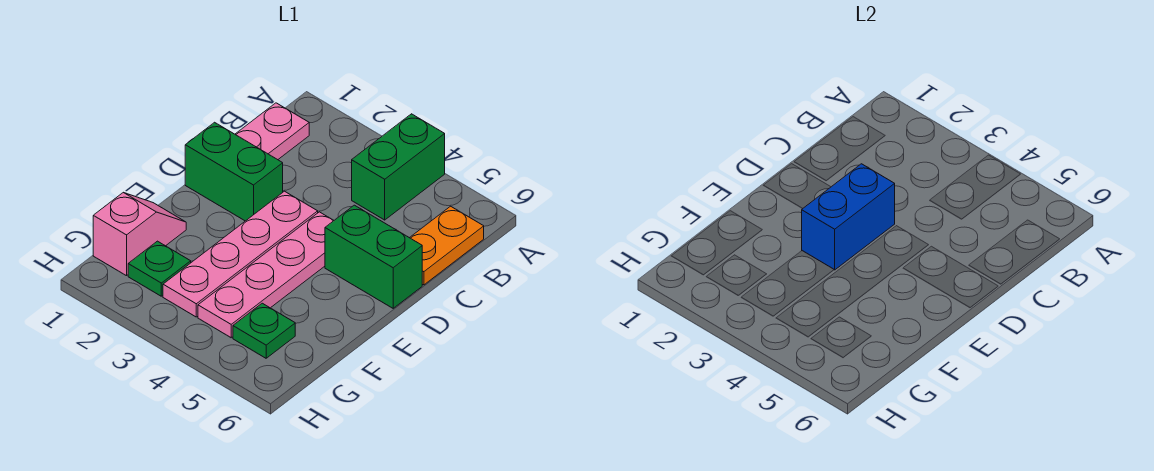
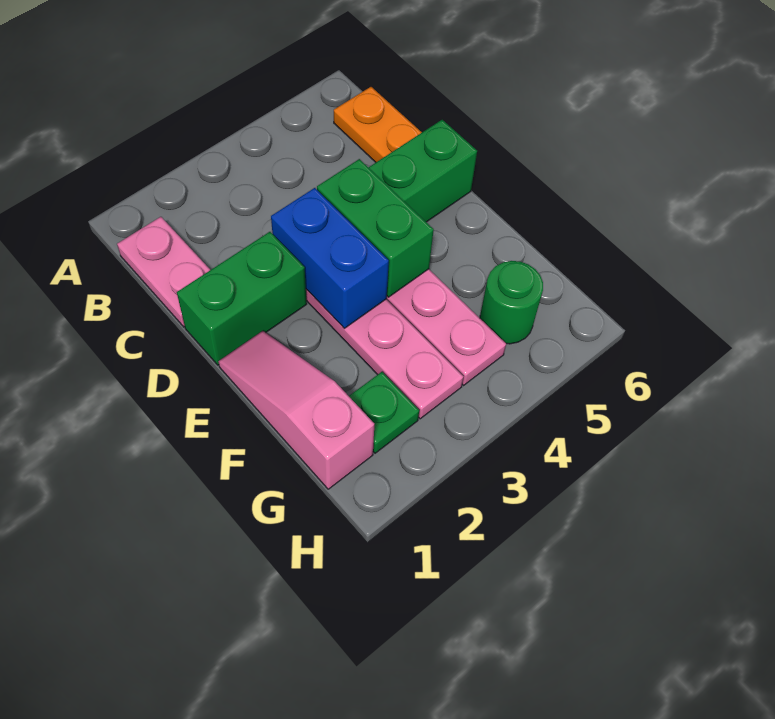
green 1x2 brick [352,114,445,220] -> green 1x2 brick moved to [317,159,434,297]
pink 1x2 slope [93,193,186,276] -> pink 1x3 slope [218,331,374,489]
green 1x1 plate [233,303,295,358] -> green 1x1 round brick [480,261,543,344]

